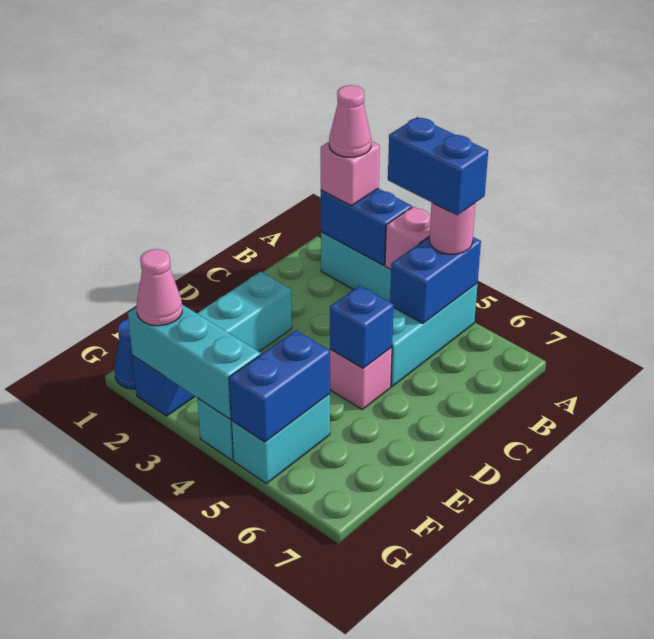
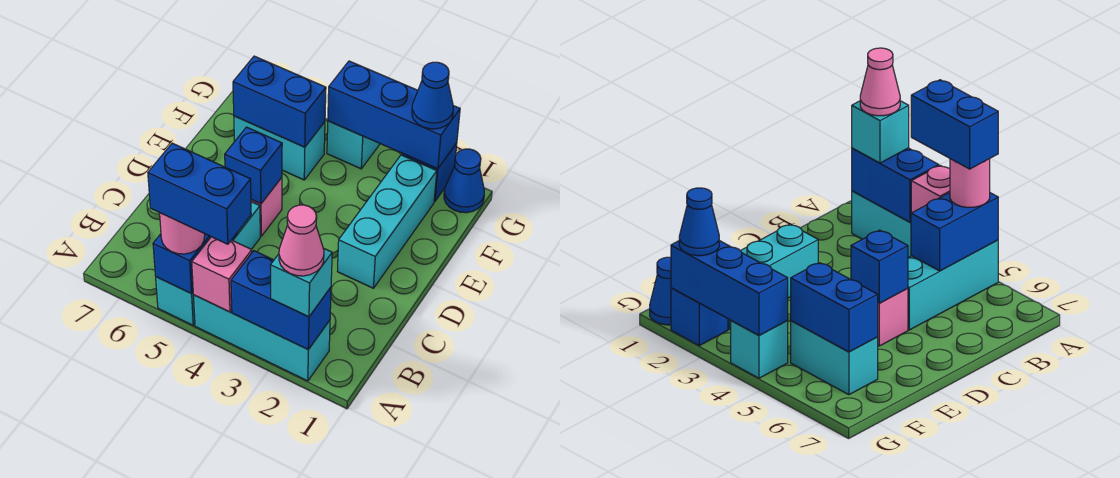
pink 1x1 brick [321,141,380,206] -> cyan 1x1 brick [270,248,332,317]
cyan 1x2 brick [231,394,330,484] -> cyan 1x2 brick turned to [234,116,325,180]
blue 1x2 brick [229,330,330,442] -> blue 1x2 brick turned to [233,56,326,147]
cyan 1x3 brick [128,305,261,419] -> blue 1x3 brick [328,61,460,169]
pink 1x1 cone [136,249,182,326] -> blue 1x1 cone [412,62,453,129]

